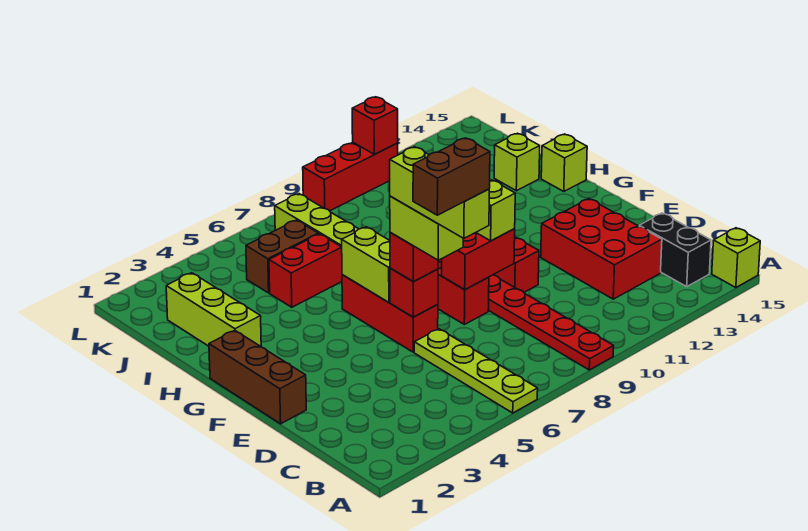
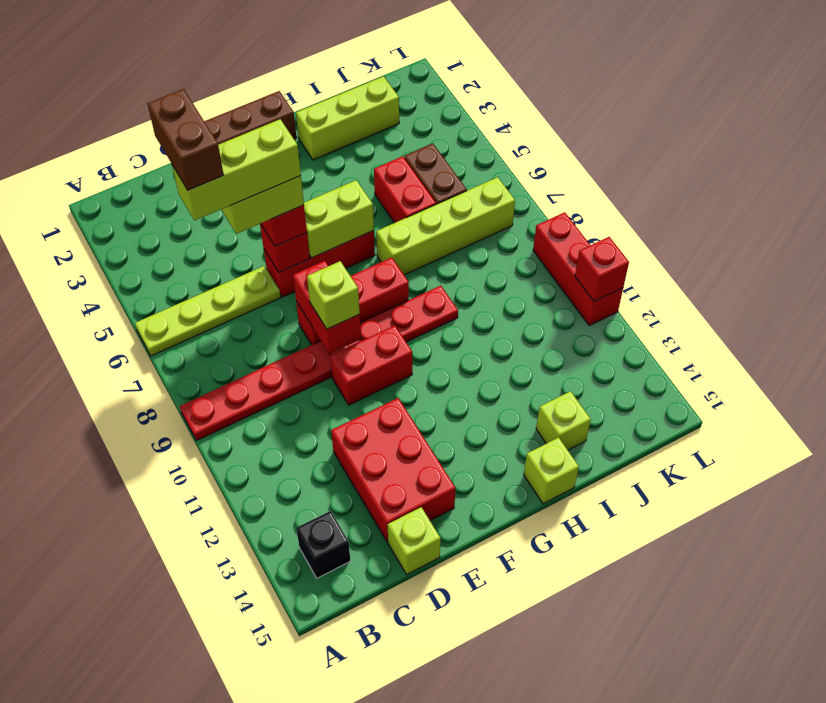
lime 1x1 brick [712,228,760,288] -> lime 1x1 brick moved to [388,507,441,574]
black 1x2 brick [639,213,711,287] -> black 1x1 brick [296,511,350,578]
red 2x3 brick [541,199,662,299] -> red 2x3 brick turned to [331,398,455,542]

